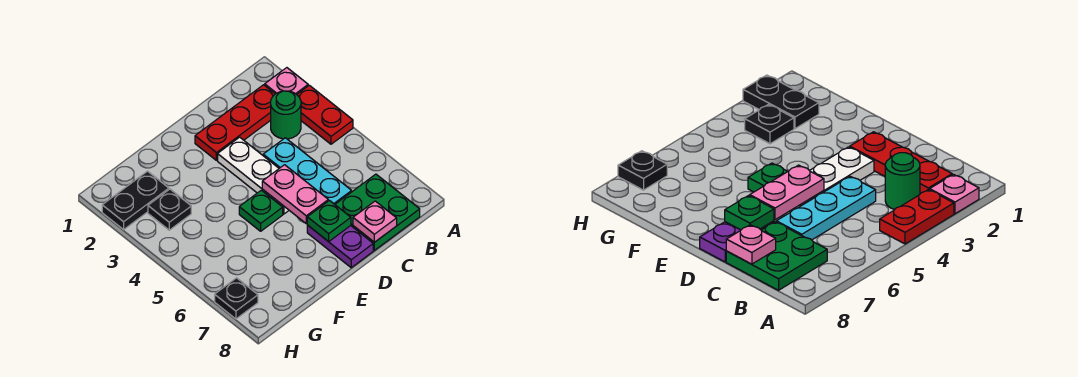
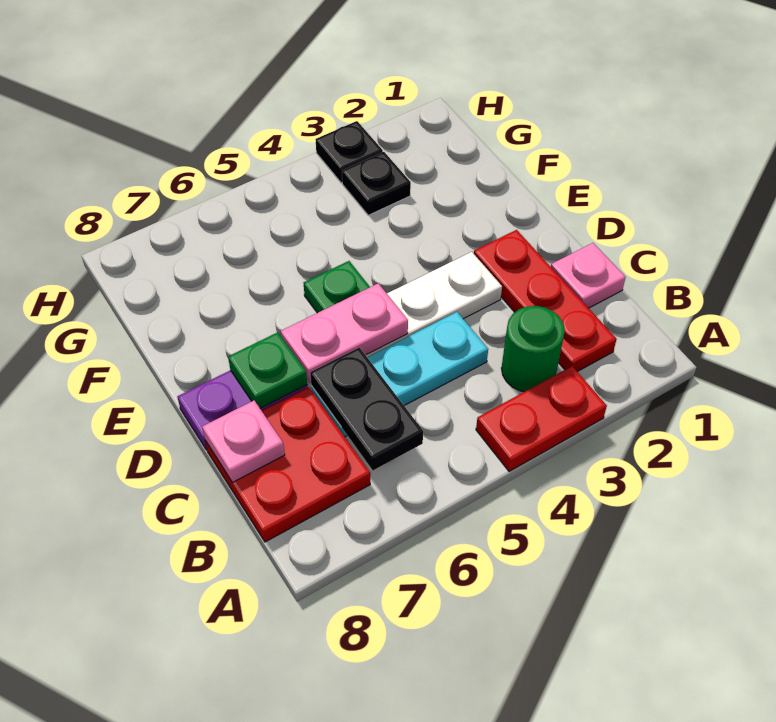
pink 1x1 plate [265,68,308,94] -> pink 1x1 plate moved to [551,243,626,308]
green 2x2 plate [335,174,420,250] -> red 2x2 plate [205,387,370,542]
black 1x2 plate [102,171,169,230] -> black 1x2 plate moved to [310,347,423,470]
black 1x1 plate [215,278,258,319] -> black 1x1 plate moved to [316,121,383,183]

